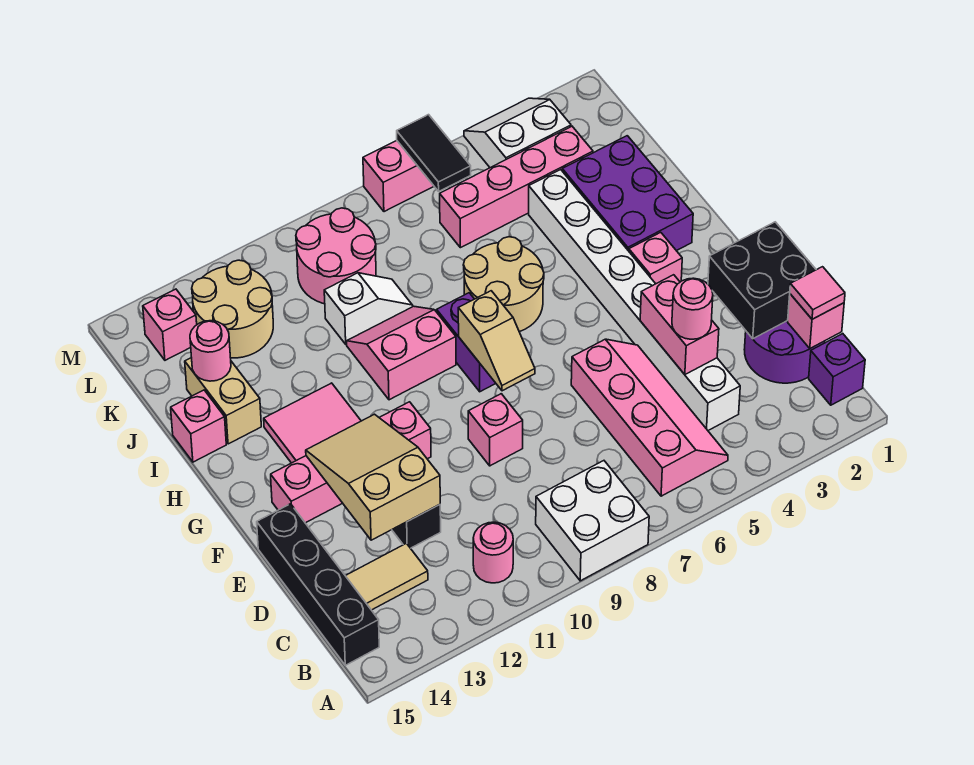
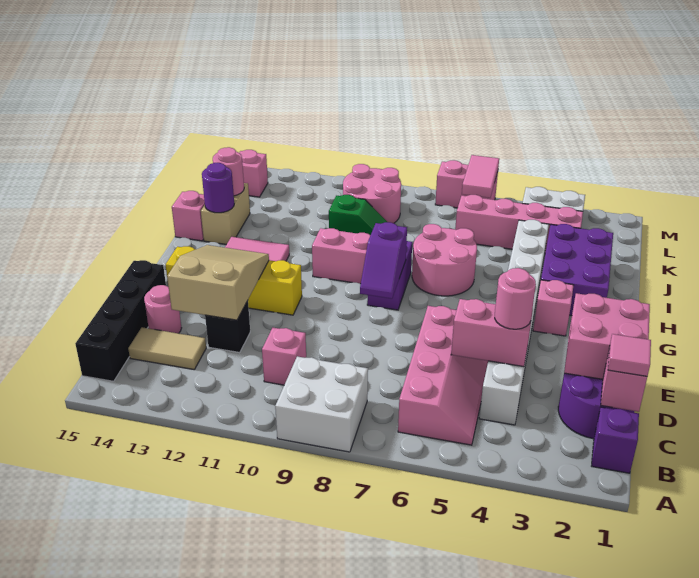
pink 1x1 round brick [473,522,513,583] -> pink 1x1 round brick moved to [144,285,181,333]
black 2x2 brick [708,222,816,339] -> pink 2x2 brick [564,293,650,379]
pink 1x2 brick [640,275,719,374] -> pink 1x2 brick turned to [451,299,533,367]
pink 1x1 brick [468,394,523,466] -> pink 1x1 brick moved to [262,328,306,385]
tan 1x2 slope [458,291,535,391] -> purple 1x2 slope [360,222,407,299]
pink 1x4 brick [271,402,431,523] -> yellow 1x4 brick [165,246,302,315]
tan 2x2 round brick [463,237,544,332] -> pink 2x2 round brick [412,224,477,296]
none -> purple 1x1 round brick [202,163,234,213]
white 1x2 slope [324,273,413,344] -> green 1x2 slope [329,195,387,235]
tan 2x2 round brick [192,260,273,358] -> none
black 1x2 tile [397,115,471,191] -> pink 1x2 tile [462,155,499,198]

